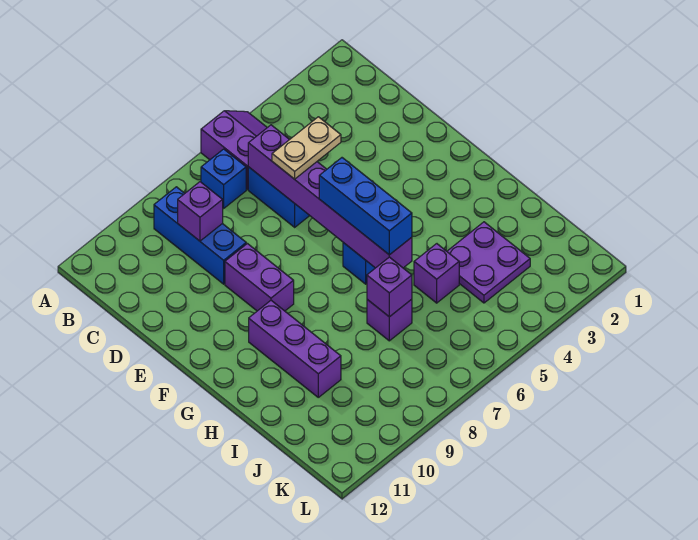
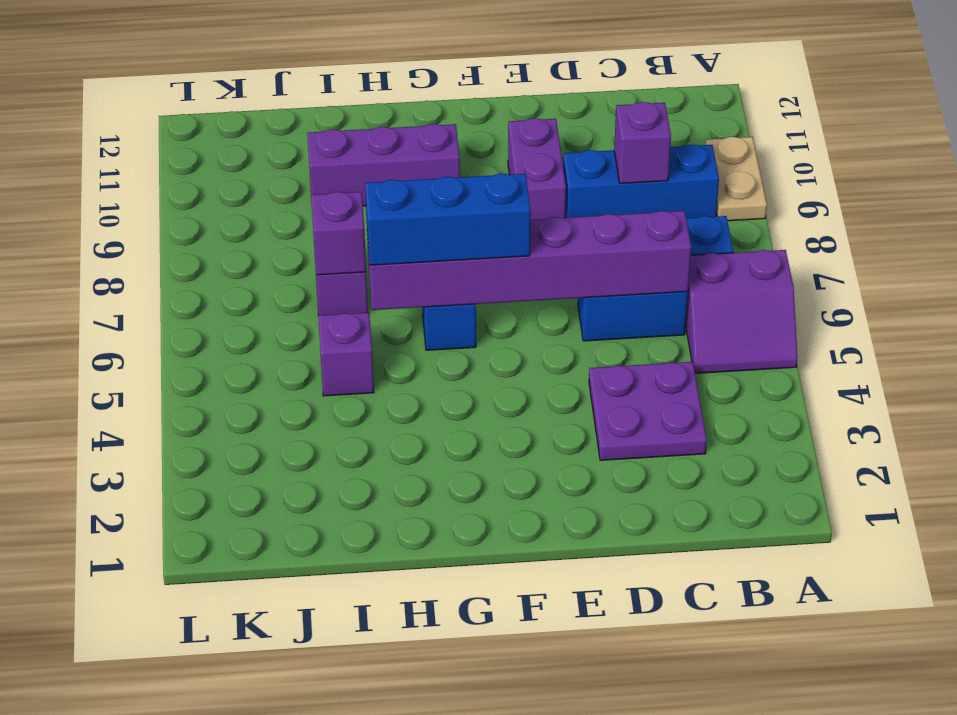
tan 1x2 plate [272,117,341,179] -> tan 1x2 plate moved to [706,137,767,221]
purple 1x2 brick [225,244,294,311] -> purple 1x2 brick turned to [508,118,566,220]
purple 2x2 plate [447,222,530,303] -> purple 2x2 plate moved to [589,362,707,460]

